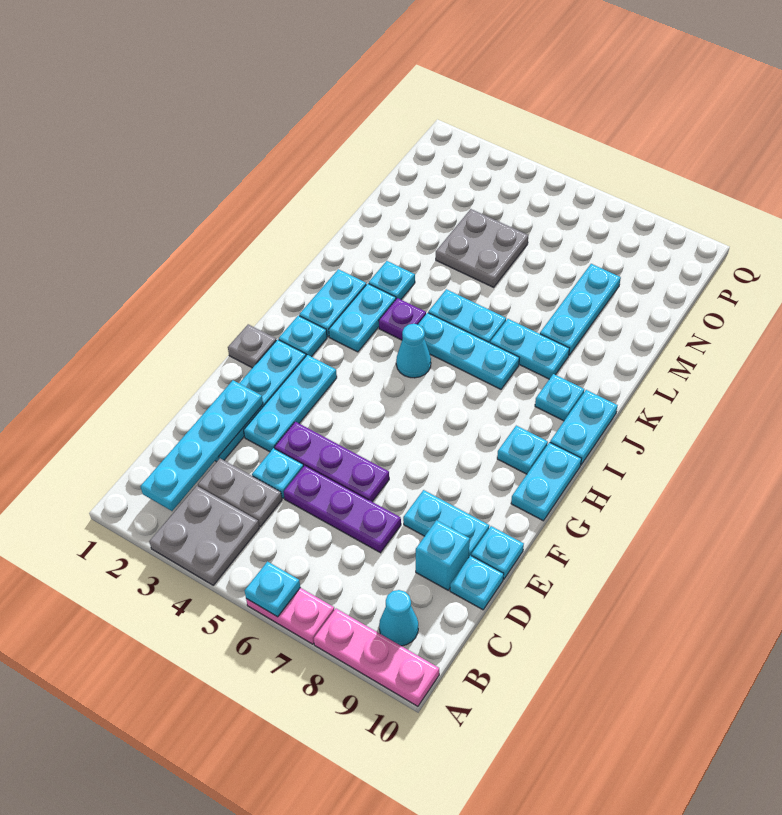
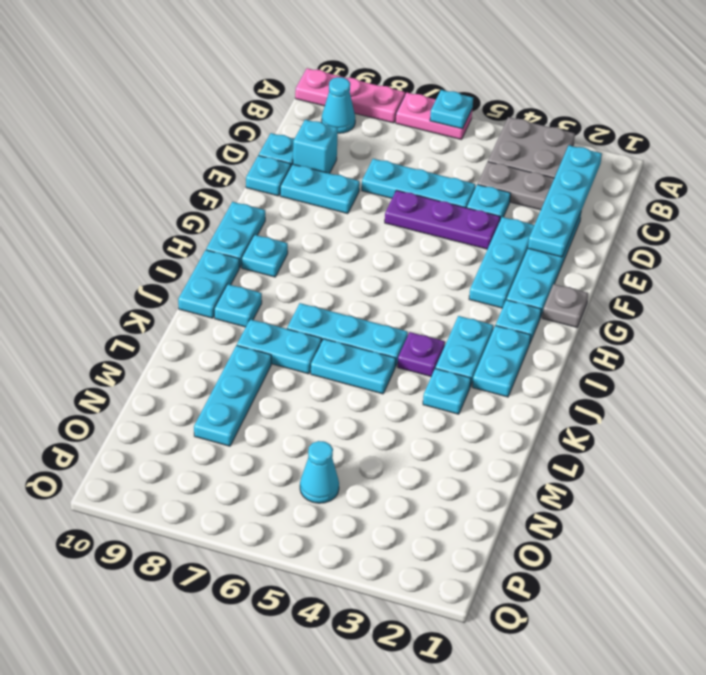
purple 1x3 plate [284,466,401,553] -> cyan 1x3 plate [362,159,475,208]
cyan 1x1 cone [396,324,431,378] -> cyan 1x1 cone moved to [300,441,339,503]
grey 2x2 plate [436,209,528,287] -> none

